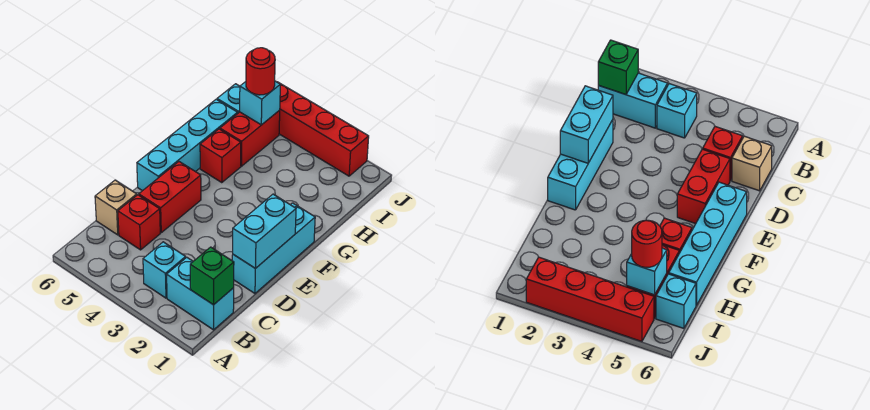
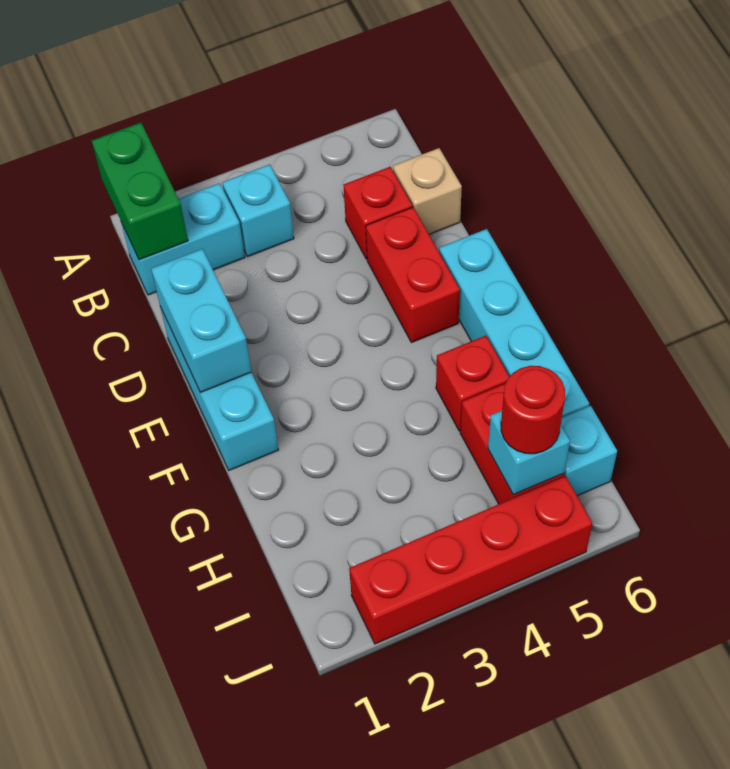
green 1x1 brick [190,247,234,305] -> green 1x2 brick [92,123,188,260]

